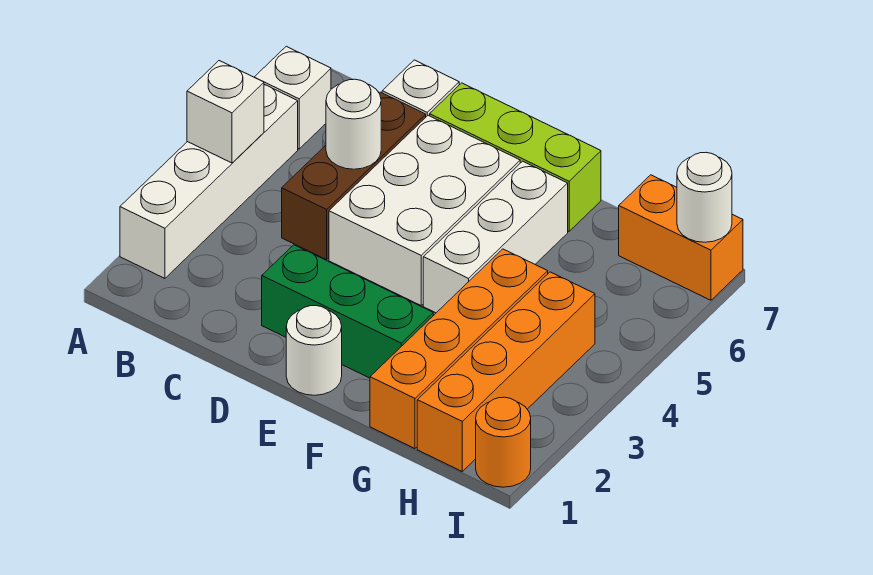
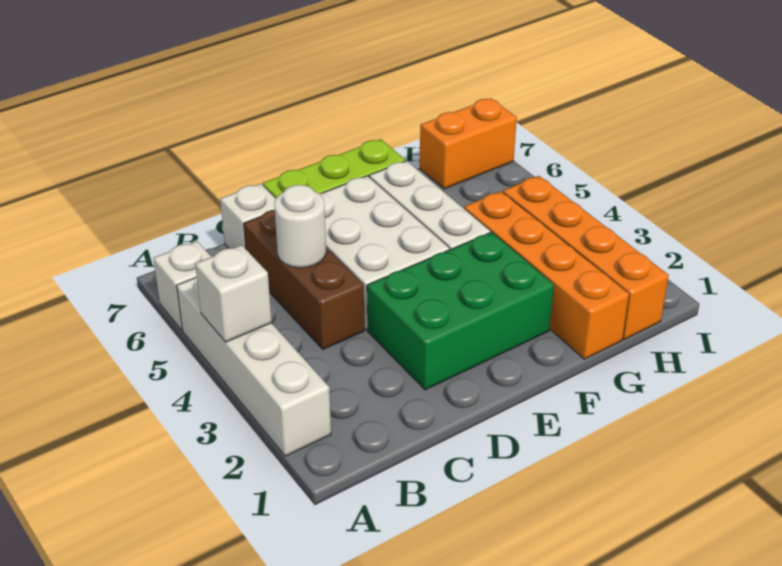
green 1x3 brick [262,245,433,378] -> green 2x3 brick [367,232,554,390]
white 1x1 round brick [286,306,342,395] -> none
orange 1x1 round brick [476,397,531,487] -> none
white 1x1 round brick [677,153,732,242] -> none

